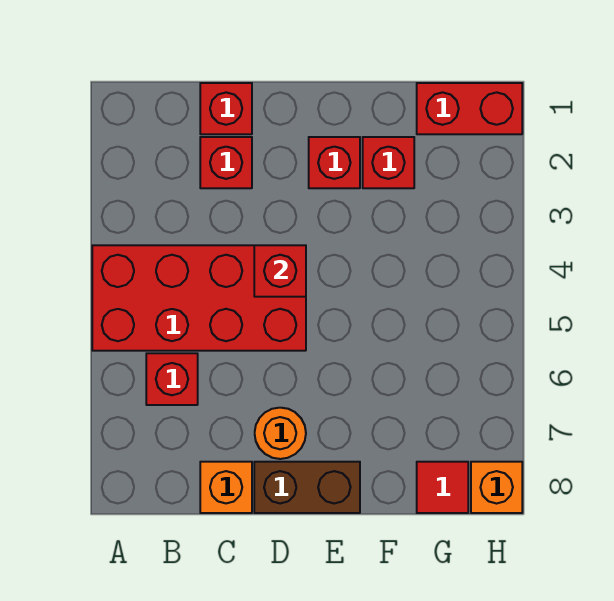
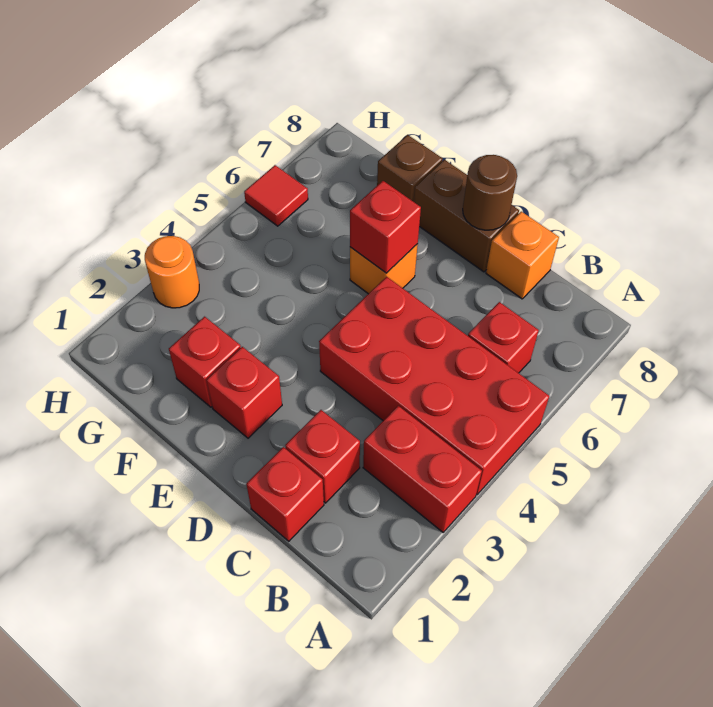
red 1x1 brick [254,245,306,297] -> red 1x1 brick moved to [350,181,421,273]
orange 1x1 round brick [255,408,306,459] -> orange 1x1 round brick moved to [145,236,199,308]
none -> brown 1x1 round brick [463,155,517,230]
none -> brown 1x1 brick [377,135,442,202]
red 1x2 brick [417,83,522,134] -> red 1x2 brick moved to [363,406,482,532]
red 1x1 tile [417,462,468,513] -> red 1x1 tile moved to [244,165,308,226]
orange 1x1 brick [471,462,522,513] -> orange 1x1 brick moved to [350,244,418,294]

